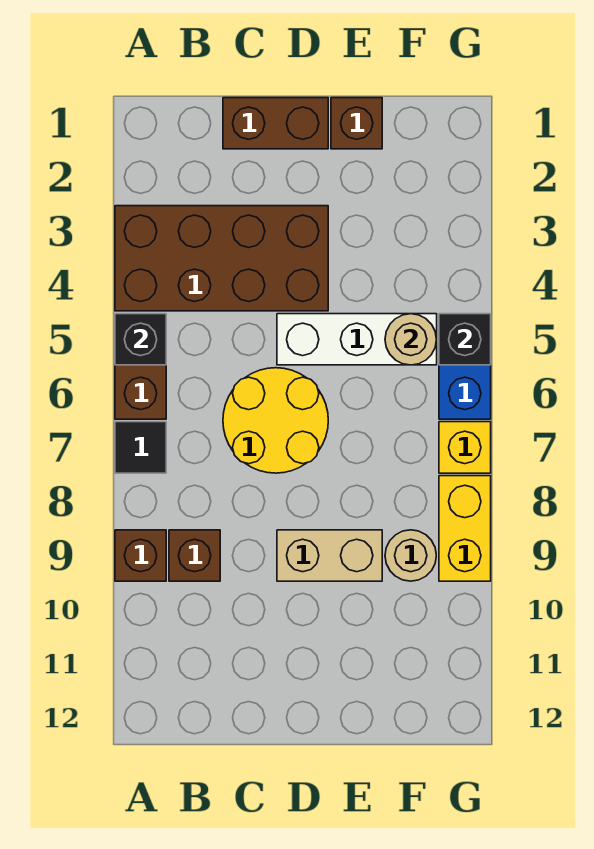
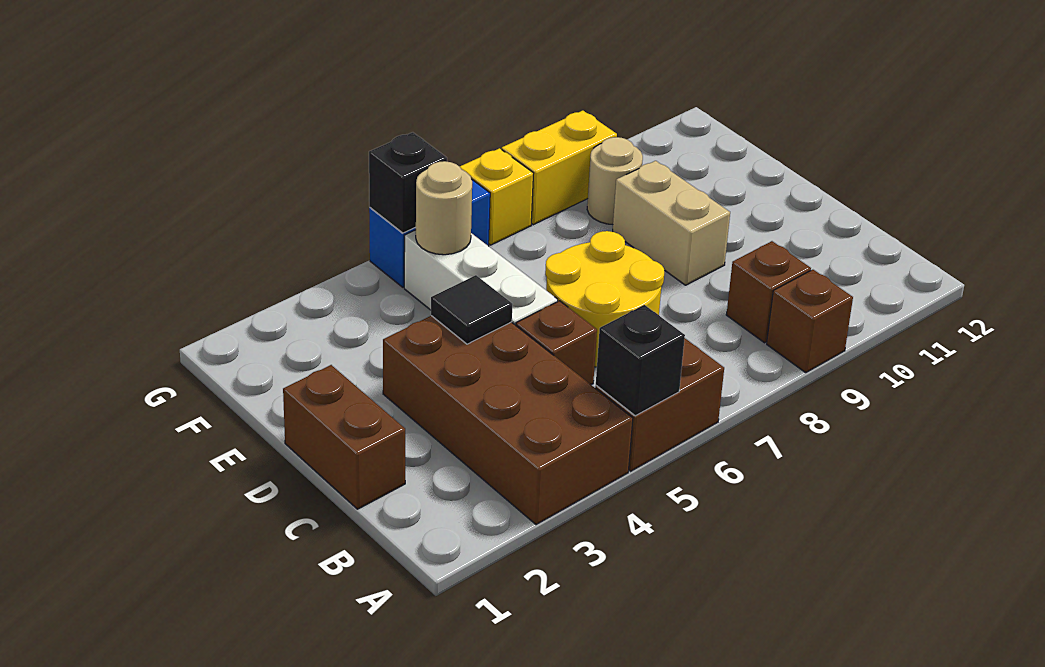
black 1x1 tile [115,422,166,473] -> black 1x1 tile moved to [431,275,513,344]
brown 1x1 brick [331,98,382,149] -> brown 1x1 brick moved to [516,301,597,385]

